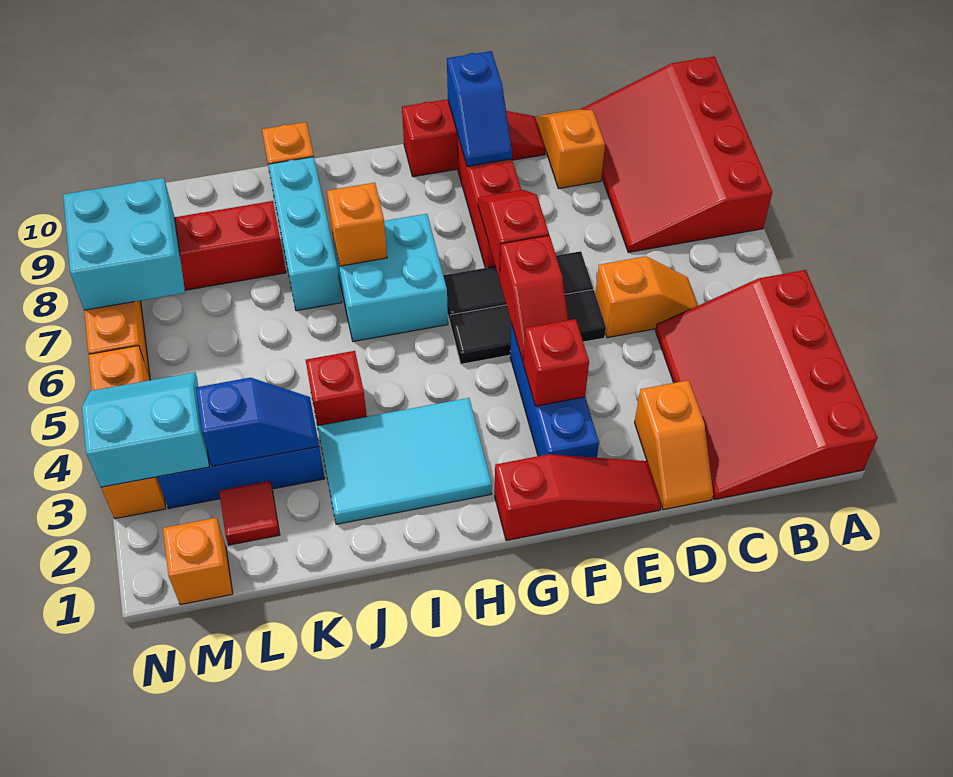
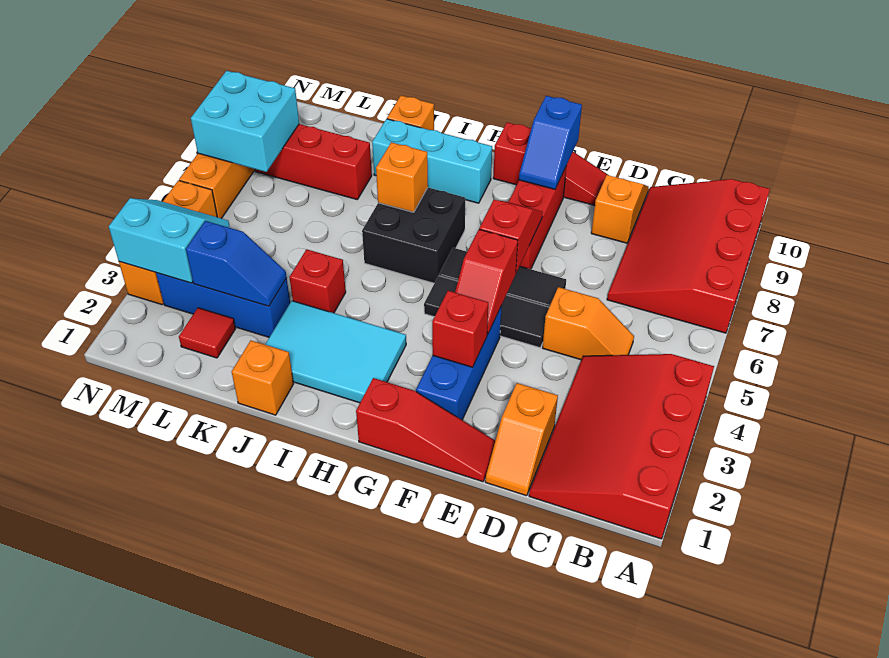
cyan 2x2 brick [332,214,448,341] -> black 2x2 brick [362,188,465,283]
cyan 1x3 brick [268,157,342,311] -> cyan 1x3 brick turned to [372,119,492,203]
orange 1x1 brick [163,518,233,605] -> orange 1x1 brick moved to [232,341,294,415]

